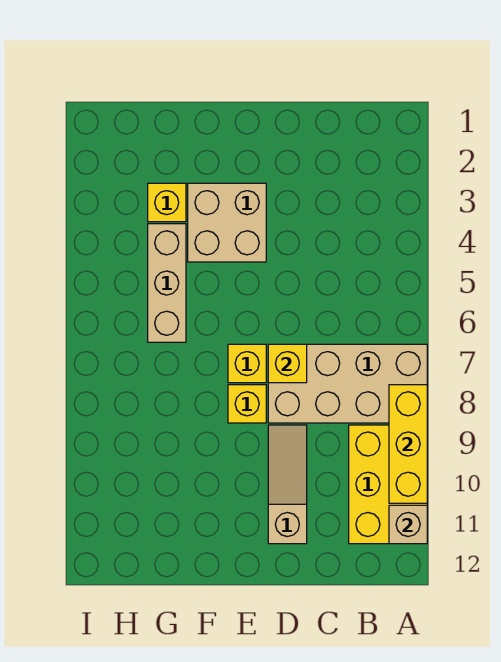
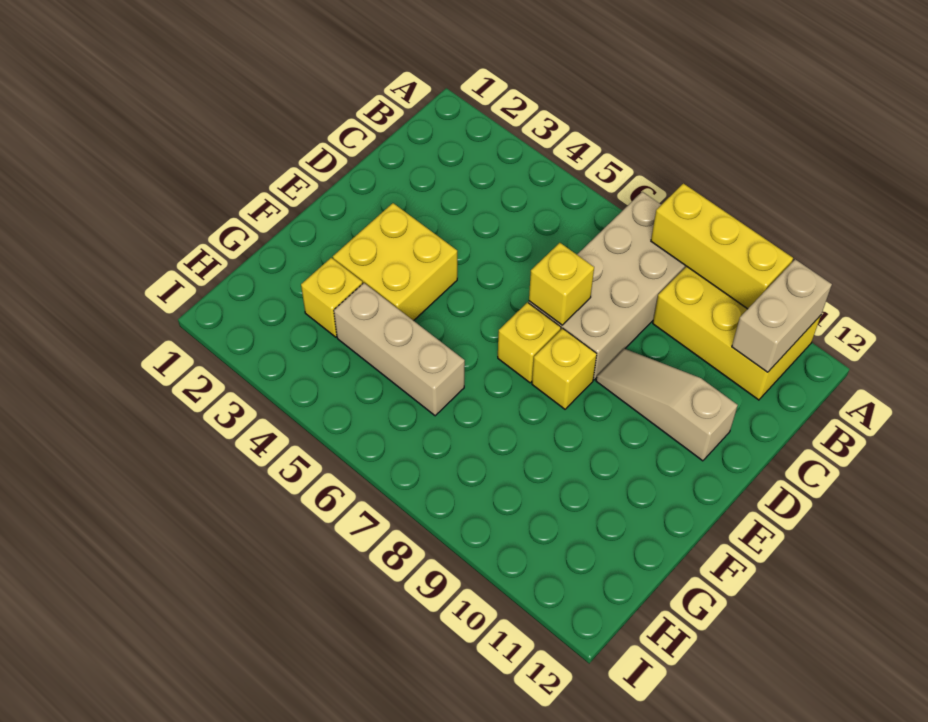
tan 1x1 brick [389,505,427,544] -> tan 1x2 brick [732,259,832,372]
tan 2x2 brick [188,183,266,262] -> yellow 2x2 brick [333,203,457,321]

